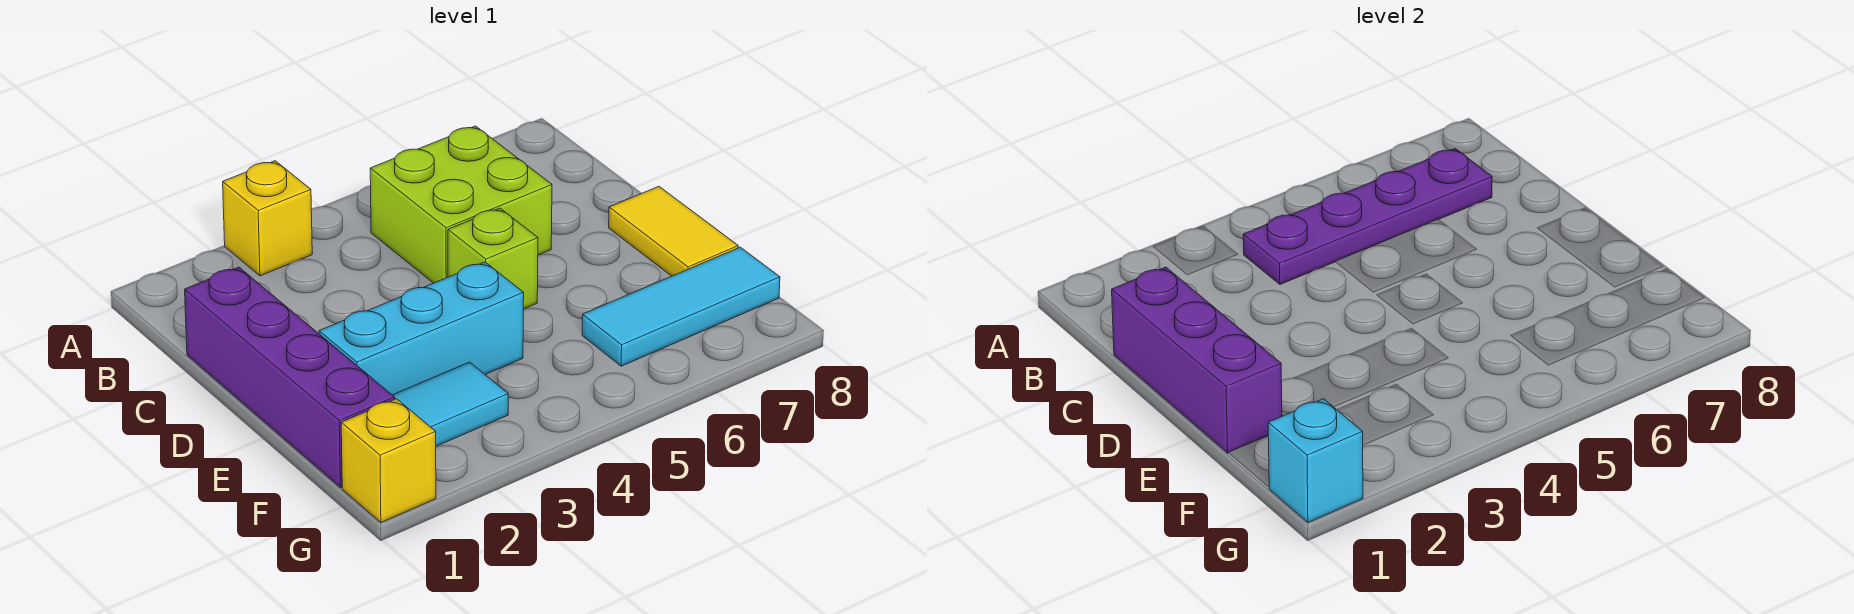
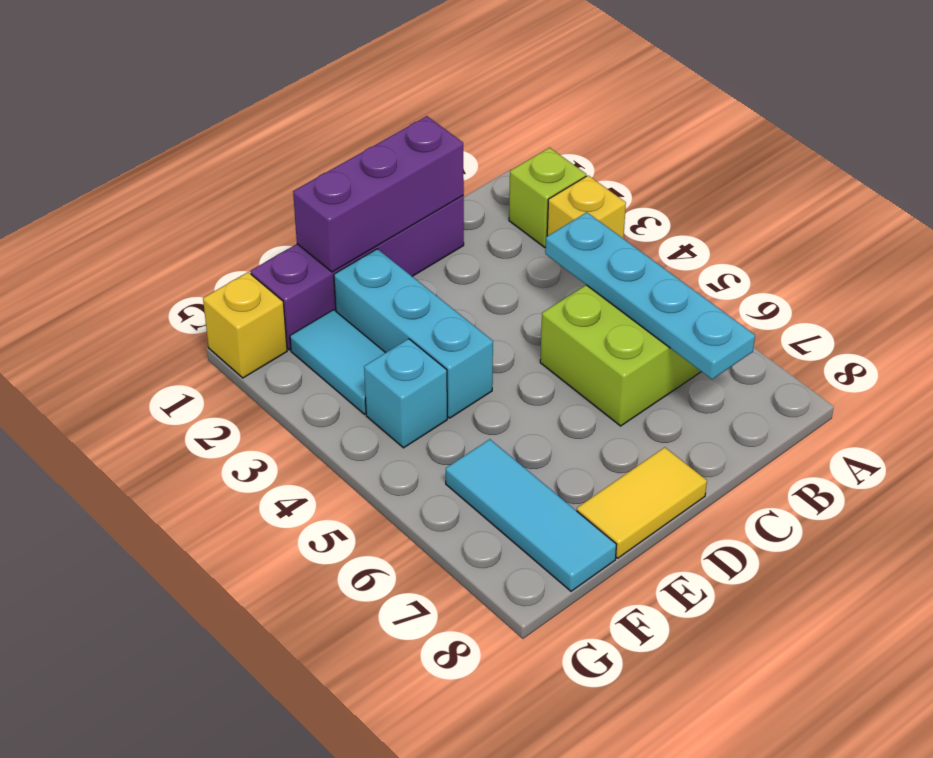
purple 1x4 plate [1243,149,1492,284] -> cyan 1x4 plate [545,212,755,379]
lime 1x1 brick [448,208,538,309] -> lime 1x1 brick moved to [509,148,586,247]
cyan 1x1 brick [1268,399,1363,522] -> cyan 1x1 brick moved to [364,339,447,448]

